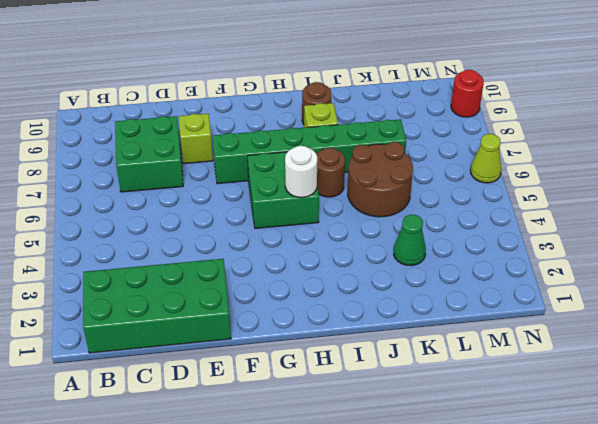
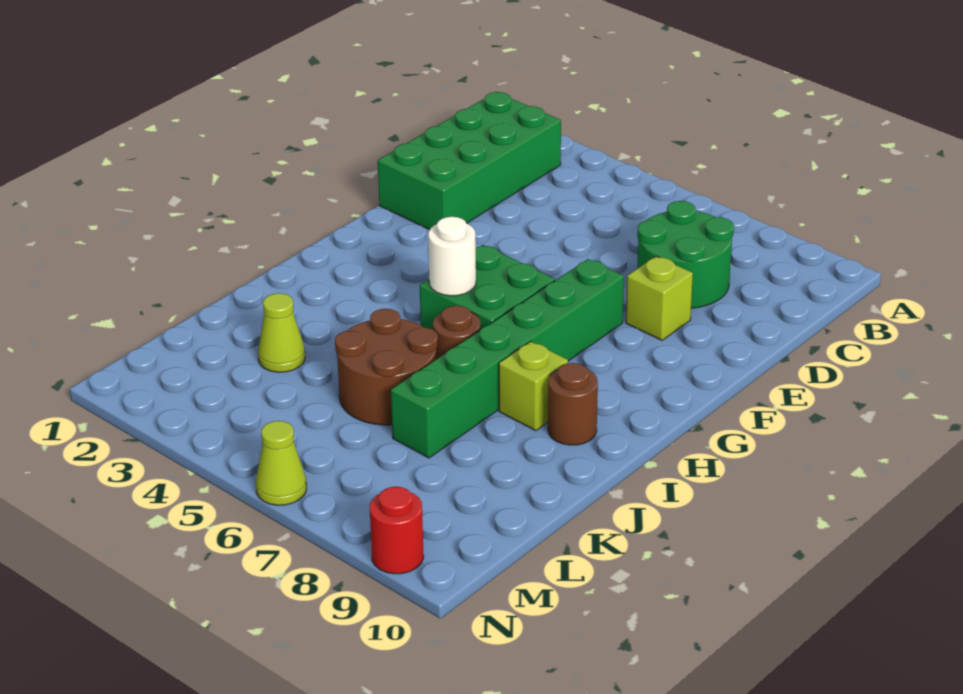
green 2x2 brick [115,116,183,192] -> green 2x2 round brick [637,201,734,308]
green 1x1 cone [394,215,426,266] -> lime 1x1 cone [258,293,305,372]

